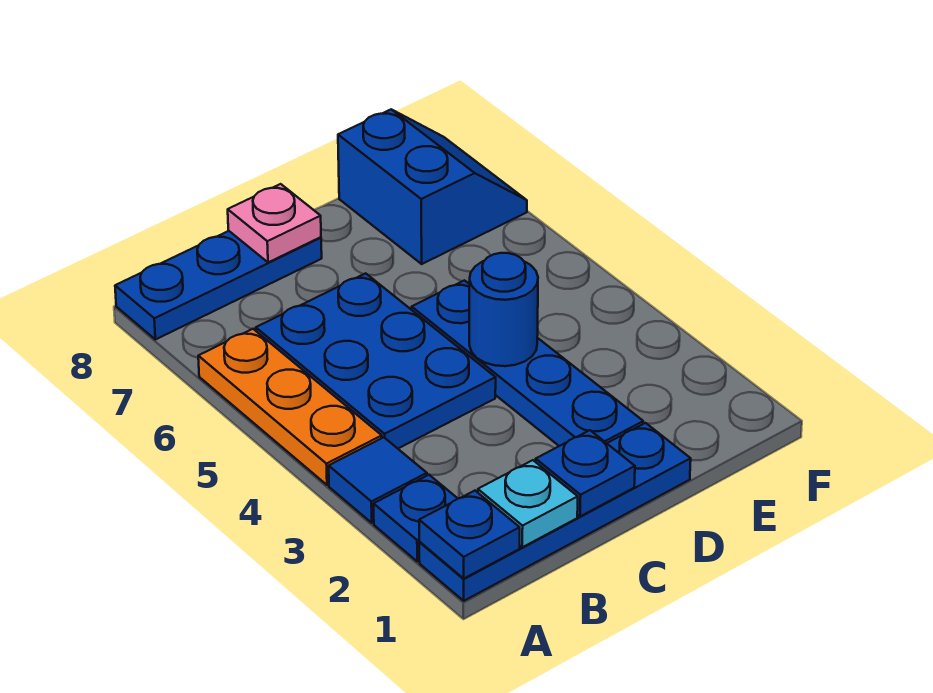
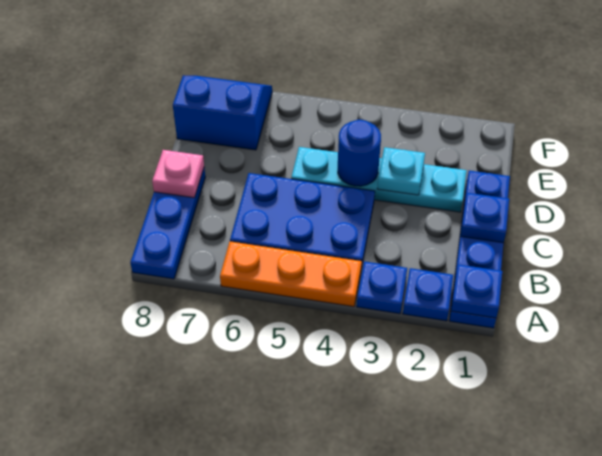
blue 1x1 tile [329,437,427,523] -> blue 1x1 plate [357,261,407,314]
cyan 1x1 plate [478,460,578,547] -> cyan 1x1 plate moved to [377,147,425,195]
blue 1x4 plate [412,280,643,446] -> cyan 1x4 plate [291,147,467,212]

